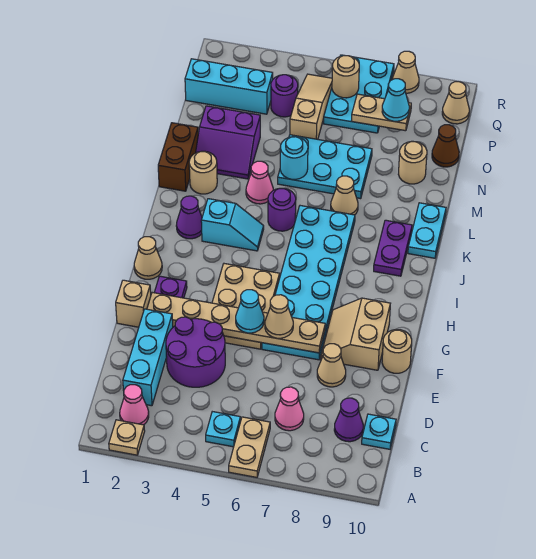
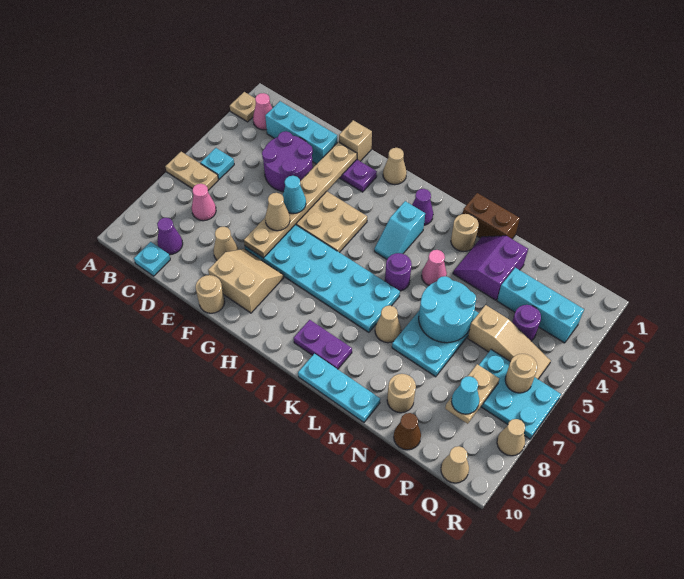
cyan 1x2 plate [408,203,446,258] -> cyan 1x3 plate [298,354,380,422]
cyan 1x1 round brick [280,137,308,180] -> cyan 2x2 round brick [419,276,476,343]
cyan 1x3 brick [185,59,273,114] -> cyan 1x3 brick turned to [497,268,584,343]

